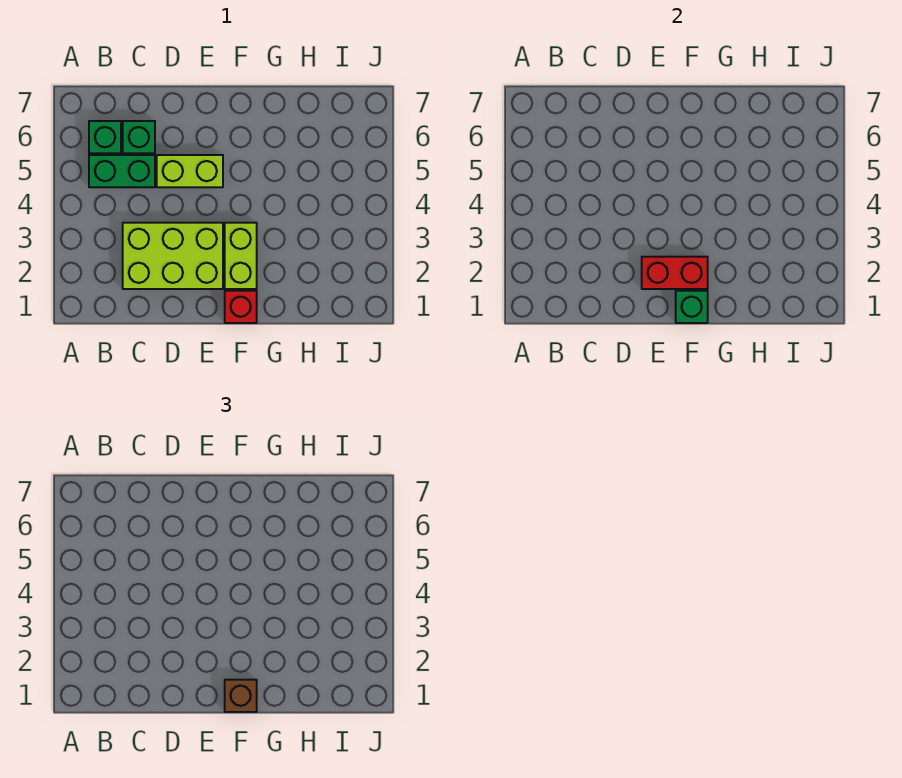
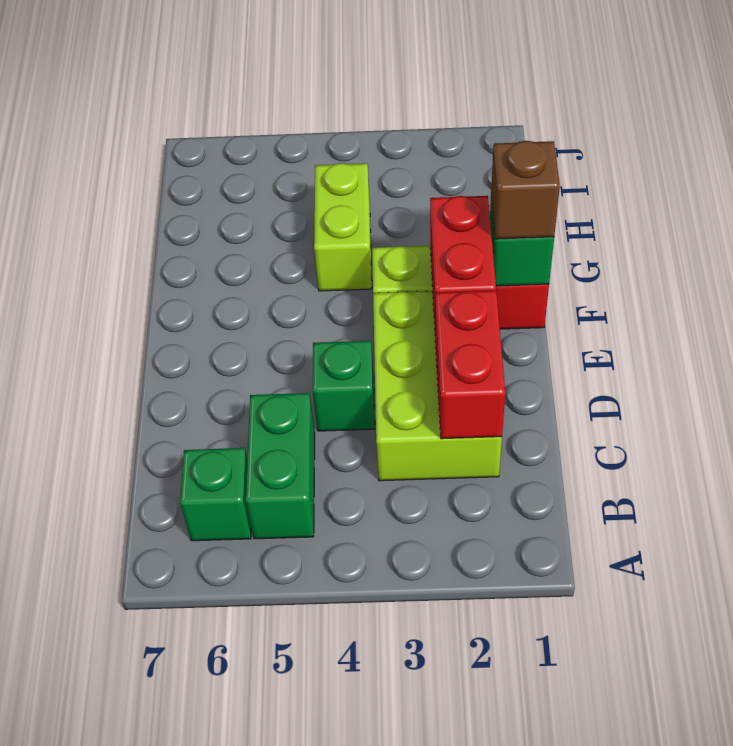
none -> red 1x2 brick [435,290,505,439]
green 1x1 brick [123,121,155,153] -> green 1x1 brick moved to [313,341,375,431]
lime 1x2 brick [157,155,223,187] -> lime 1x2 brick moved to [314,163,372,291]

